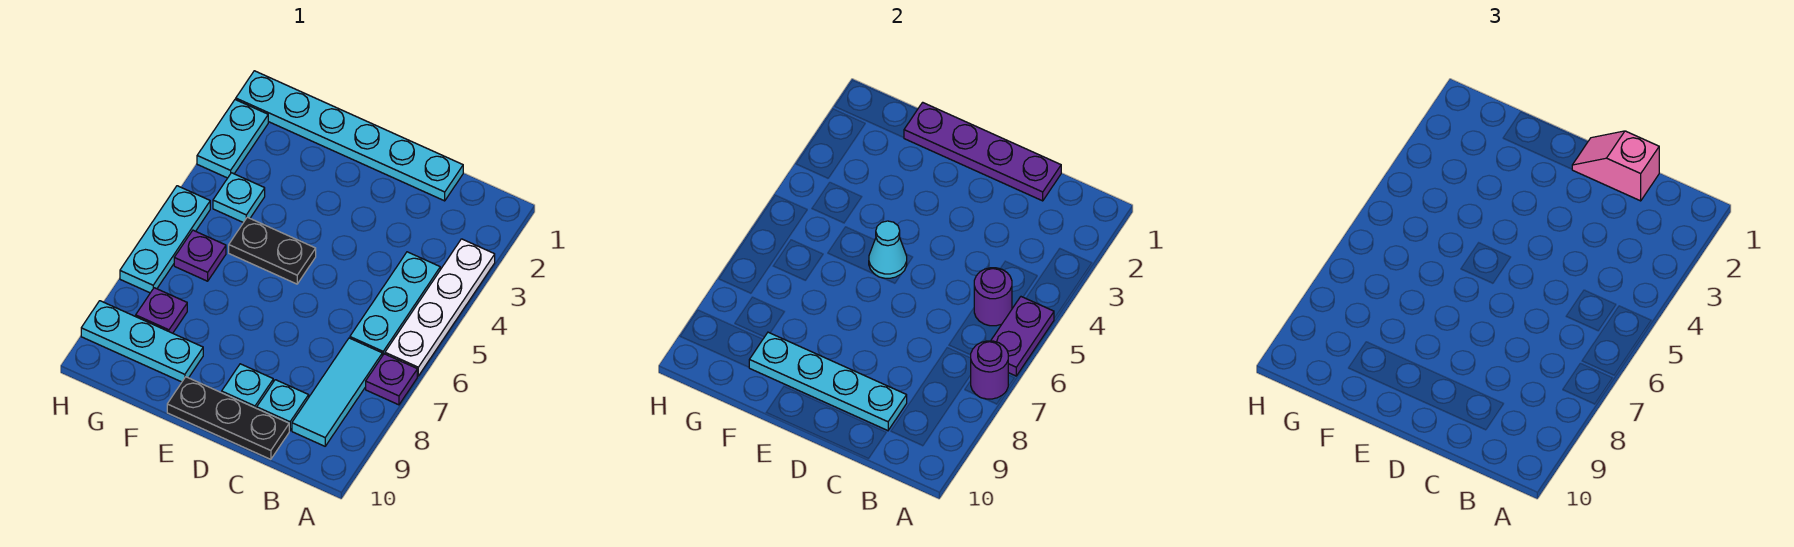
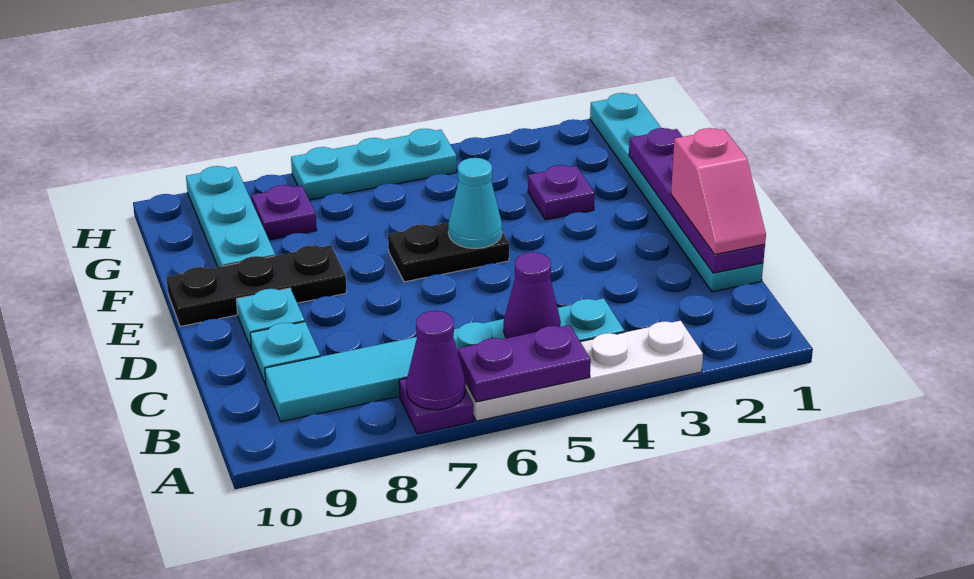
purple 1x1 round brick [970,341,1008,399] -> purple 1x1 cone [406,311,466,410]
purple 1x1 round brick [974,268,1012,326] -> purple 1x1 cone [504,252,561,338]
pink 1x2 slope [1572,131,1659,201] -> pink 1x2 slope turned to [671,128,766,254]
cyan 1x4 plate [749,332,907,431] -> none
black 1x3 plate [167,377,289,459] -> black 1x3 plate turned to [166,245,347,326]
black 1x2 plate [229,217,316,284] -> black 1x2 plate turned to [388,223,509,282]
cyan 1x1 plate [213,173,265,223] -> none
purple 1x1 plate [174,230,226,281] -> purple 1x1 plate moved to [528,165,595,220]
cyan 1x2 plate [197,99,268,178] -> none

